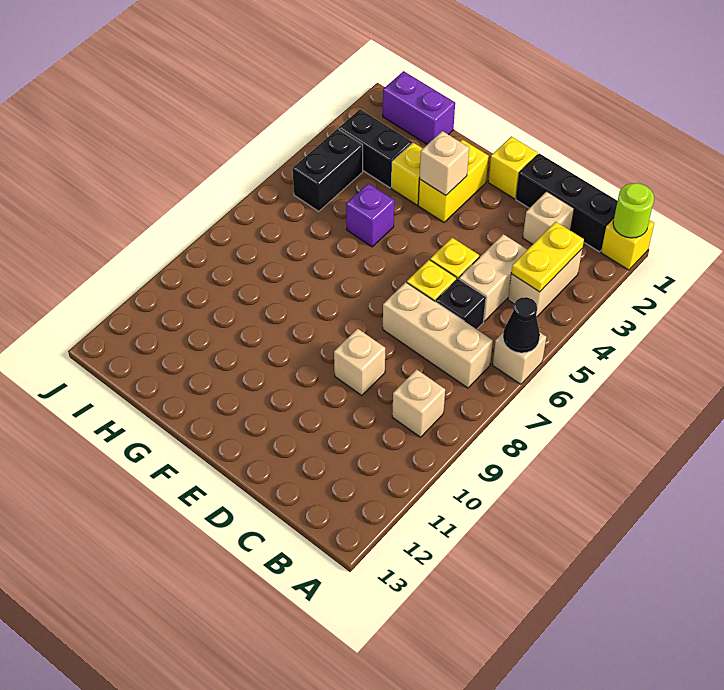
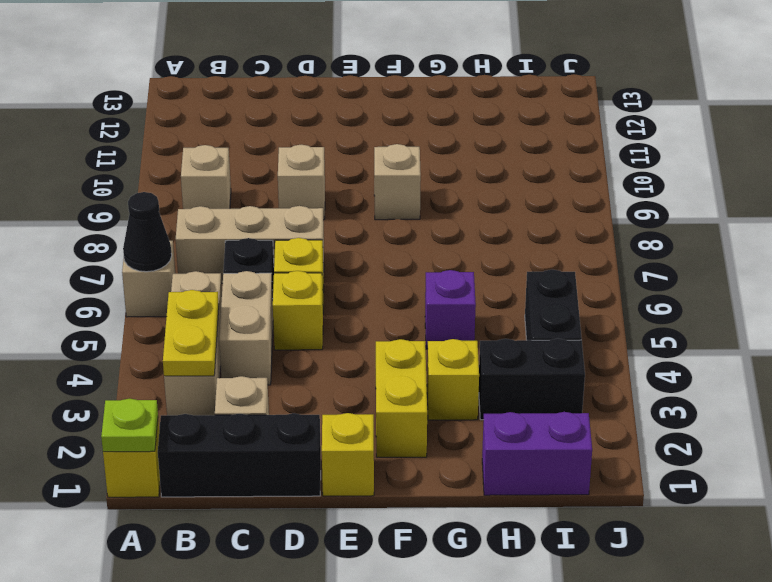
lime 1x1 round brick [613,183,654,238] -> lime 1x1 plate [101,399,158,452]
tan 1x2 brick [508,249,582,317] -> tan 1x3 brick [164,271,222,415]
tan 1x1 brick [419,131,469,195] -> tan 1x1 brick moved to [374,144,421,220]

